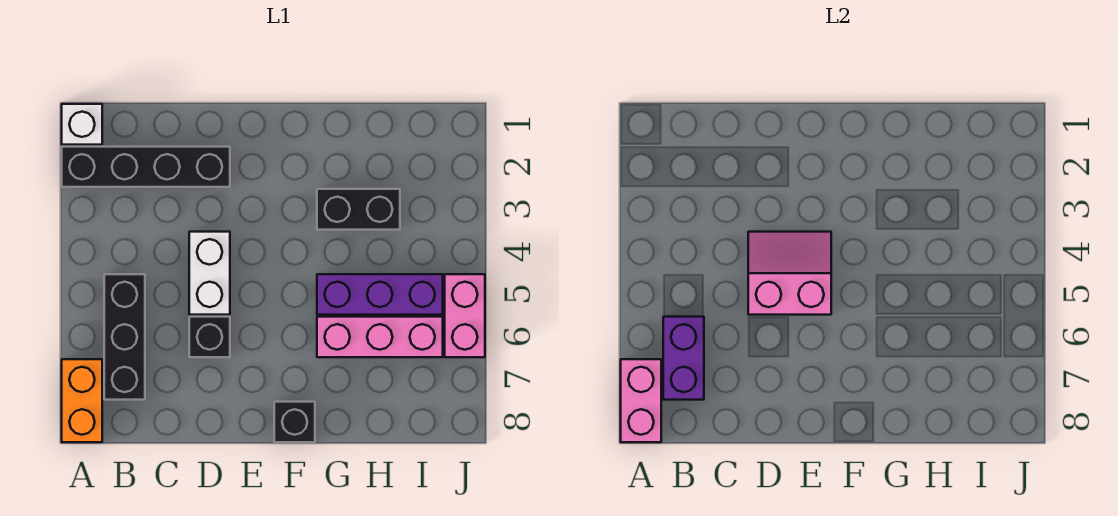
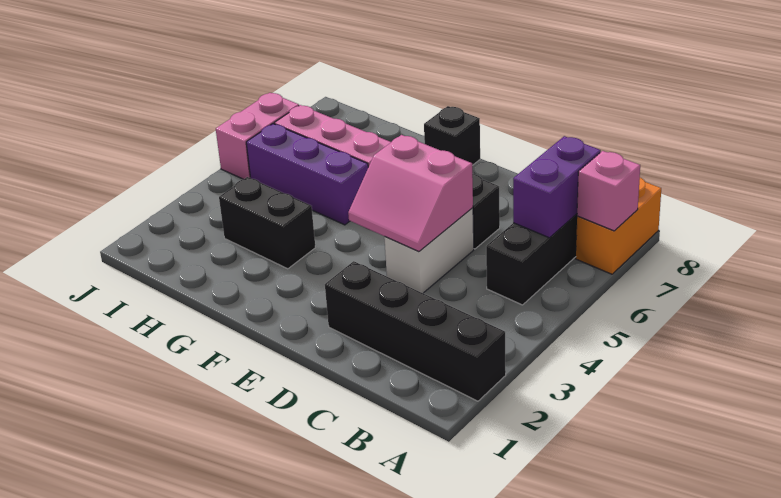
white 1x1 brick [62,104,102,145] -> none
pink 1x2 brick [621,359,661,442] -> pink 1x1 brick [577,151,640,231]

